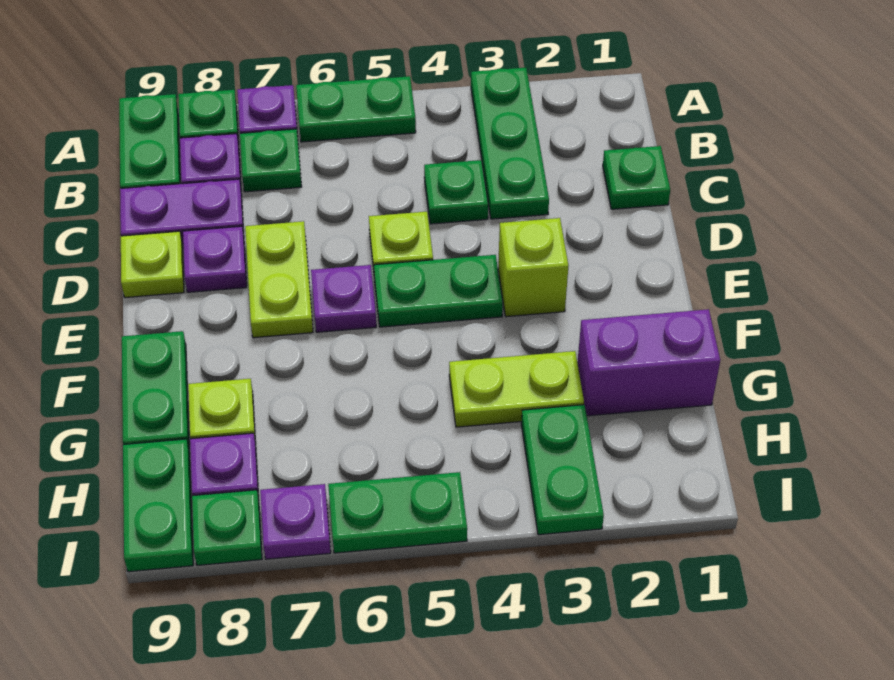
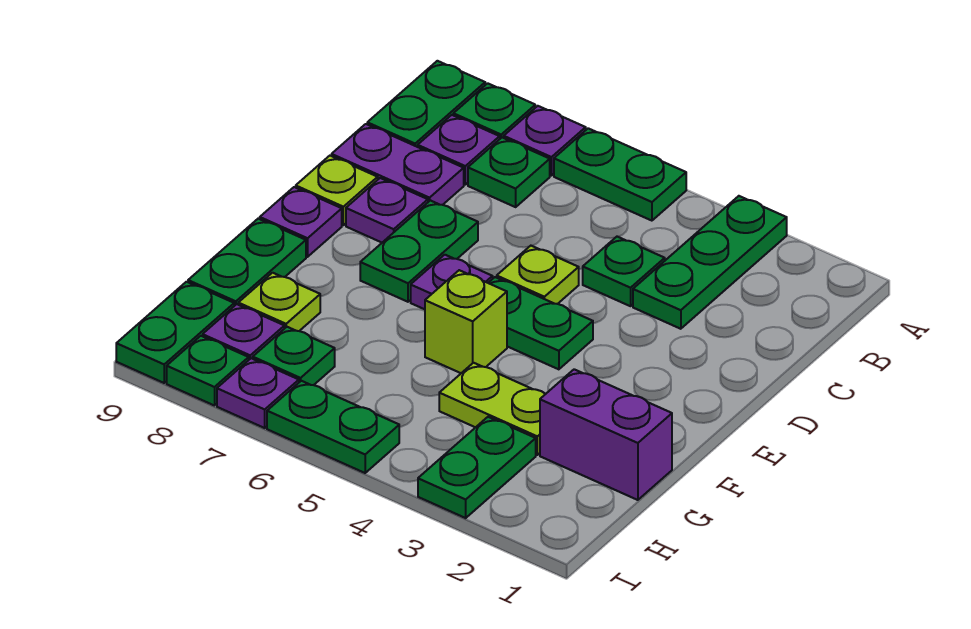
green 1x1 plate [603,146,670,209] -> green 1x1 plate moved to [253,327,335,385]
lime 1x2 plate [245,221,313,338] -> green 1x2 plate [360,200,478,302]
lime 1x1 brick [498,218,568,317] -> lime 1x1 brick moved to [425,270,507,373]
none -> purple 1x1 plate [260,187,342,257]

